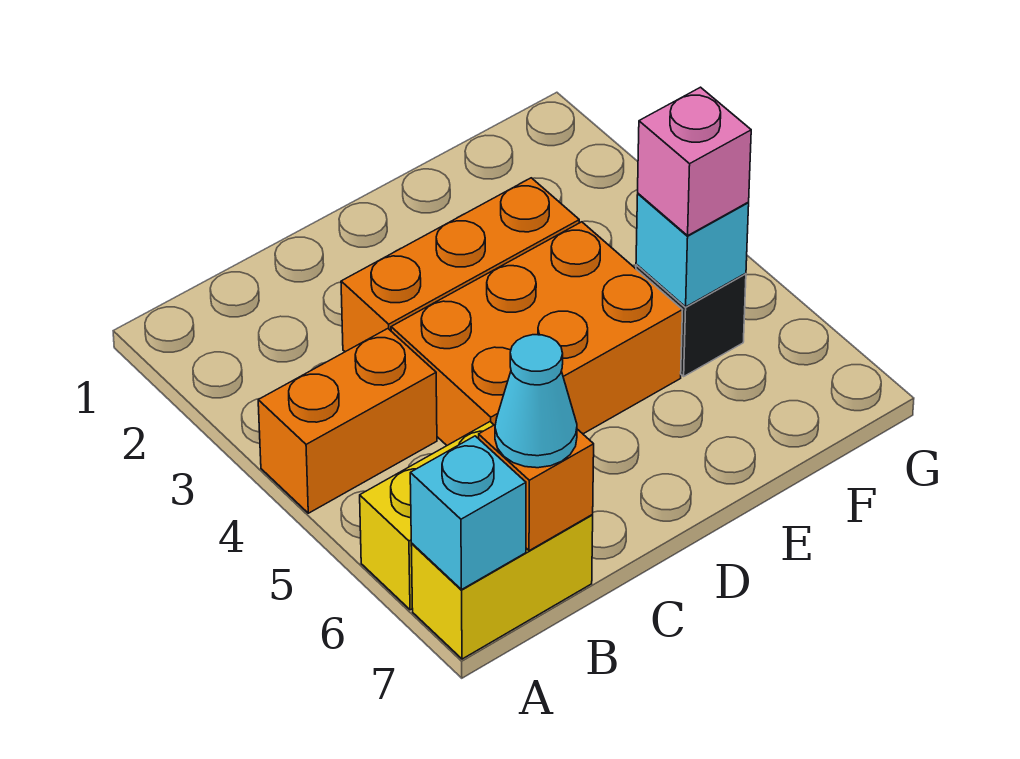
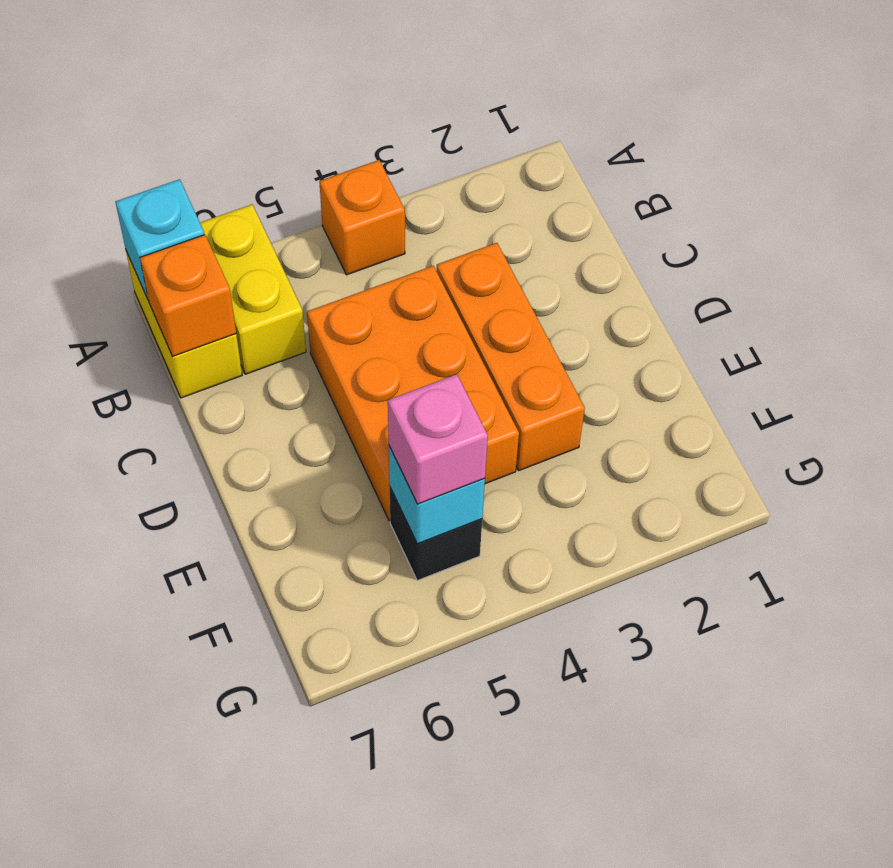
orange 1x2 brick [258,329,437,513] -> orange 1x1 brick [319,160,405,275]
cyan 1x1 cone [495,335,577,468] -> none

